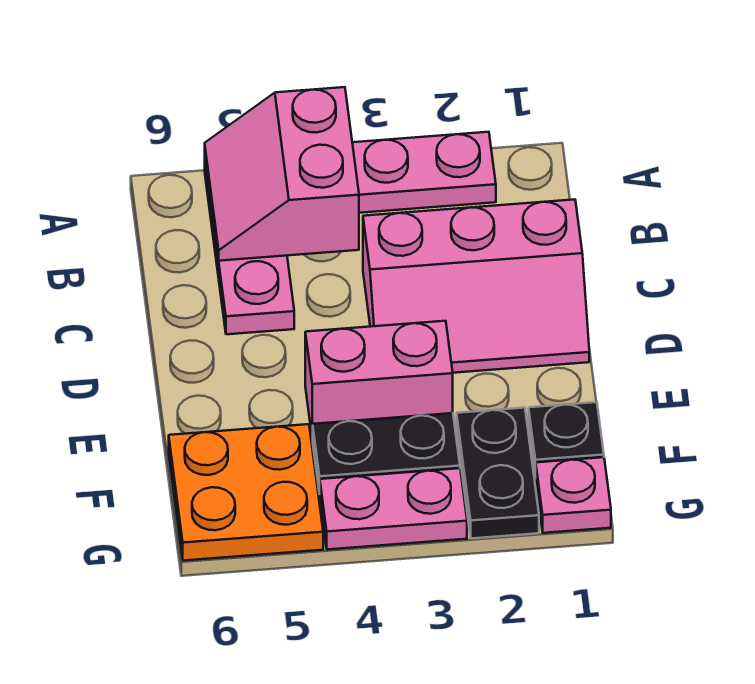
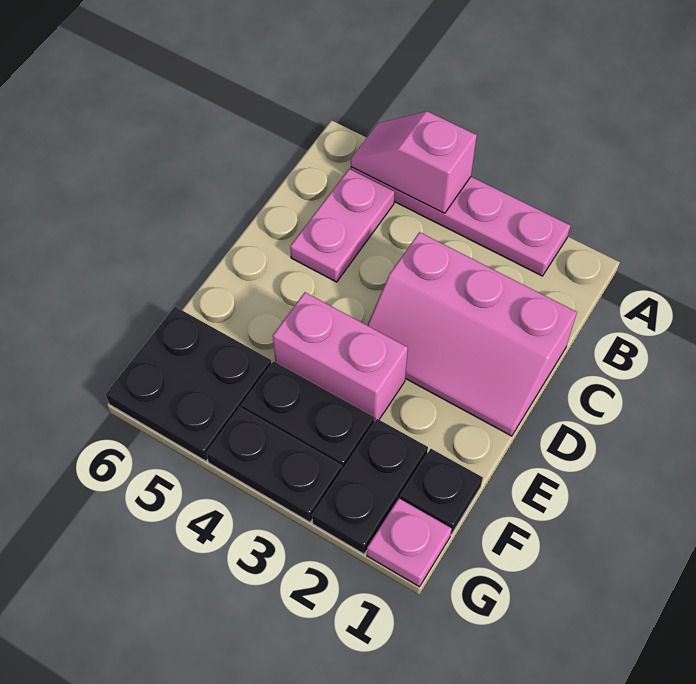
pink 2x2 slope [205,87,359,261] -> pink 1x2 slope [351,111,477,213]
orange 2x2 plate [169,424,323,561] -> black 2x2 plate [106,307,272,461]
pink 1x2 plate [320,468,467,550] -> black 1x2 plate [206,408,342,522]

